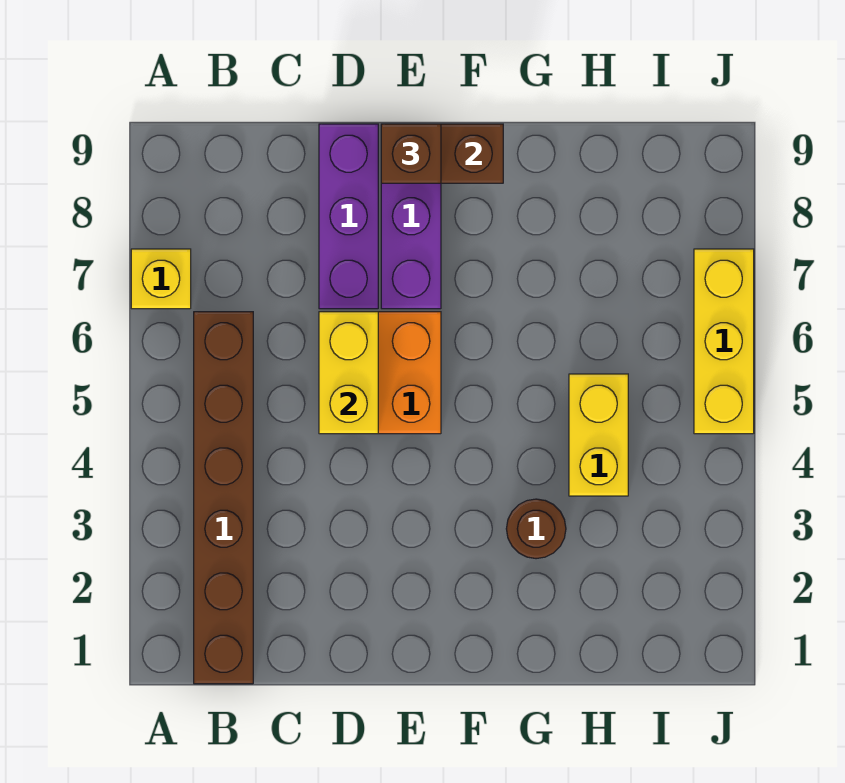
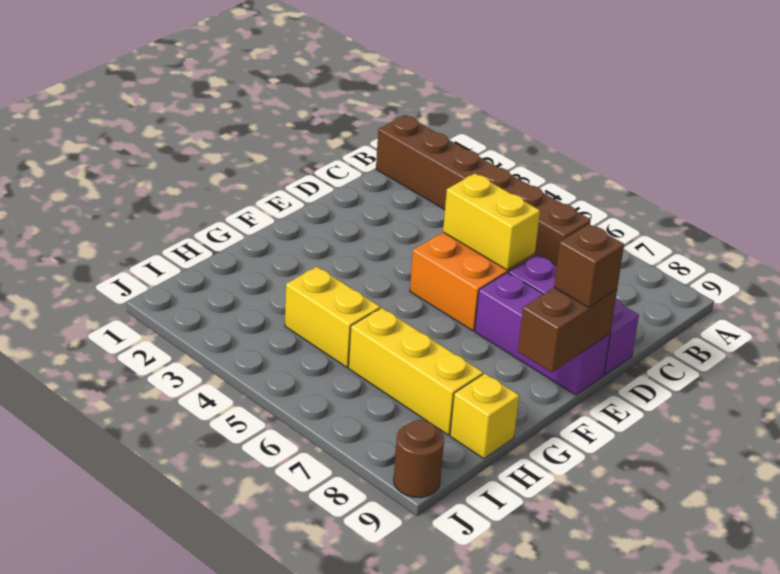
yellow 1x1 brick [131,249,191,309] -> yellow 1x1 brick moved to [450,373,519,459]
brown 1x1 round brick [506,499,566,559] -> brown 1x1 round brick moved to [394,420,444,498]
yellow 1x3 brick [694,249,754,434] -> yellow 1x3 brick moved to [349,308,483,435]

